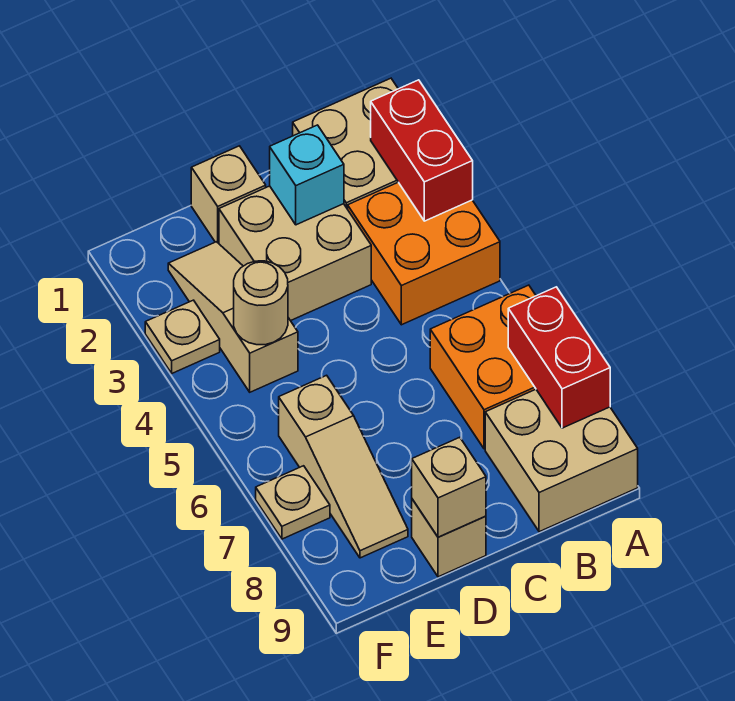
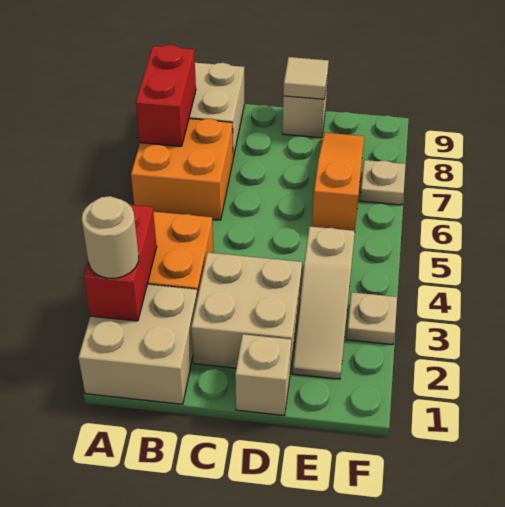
cyan 1x1 brick [270,125,344,225] -> none
tan 1x1 brick [412,437,486,537] -> tan 1x1 tile [283,57,329,99]
tan 1x1 round brick [234,261,288,345] -> tan 1x1 round brick moved to [82,196,139,278]
tan 1x3 slope [279,375,408,558] -> orange 1x3 slope [312,133,364,231]

